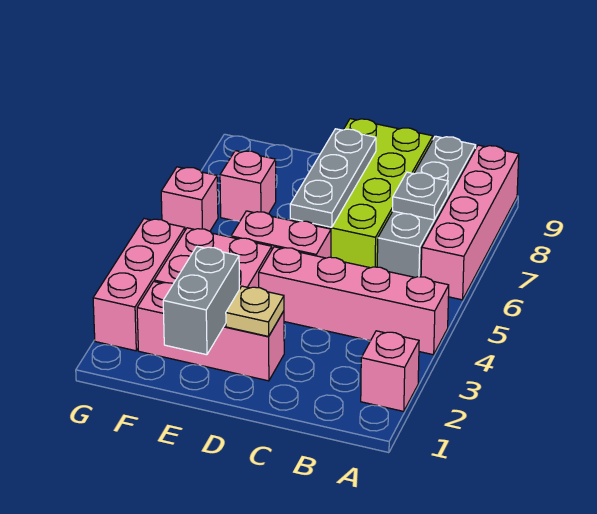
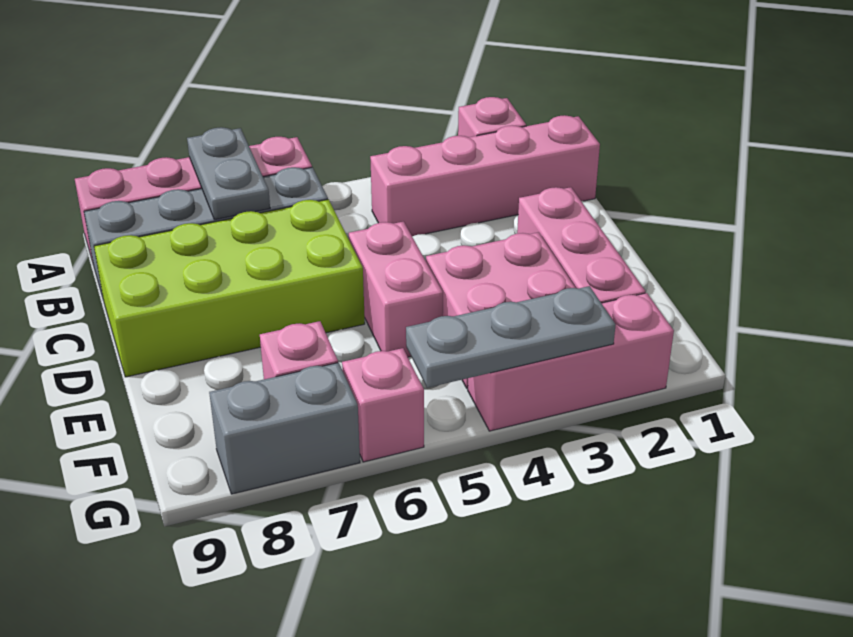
pink 1x4 brick [259,247,449,355] -> pink 1x4 brick turned to [370,115,600,236]
grey 1x1 plate [393,172,448,220] -> grey 1x2 plate [187,127,270,220]
tan 1x1 plate [226,286,284,336] -> none
grey 1x3 plate [290,129,376,227] -> grey 1x3 plate moved to [406,286,616,388]
grey 1x2 brick [163,246,239,355] -> grey 1x2 brick moved to [209,363,360,494]

